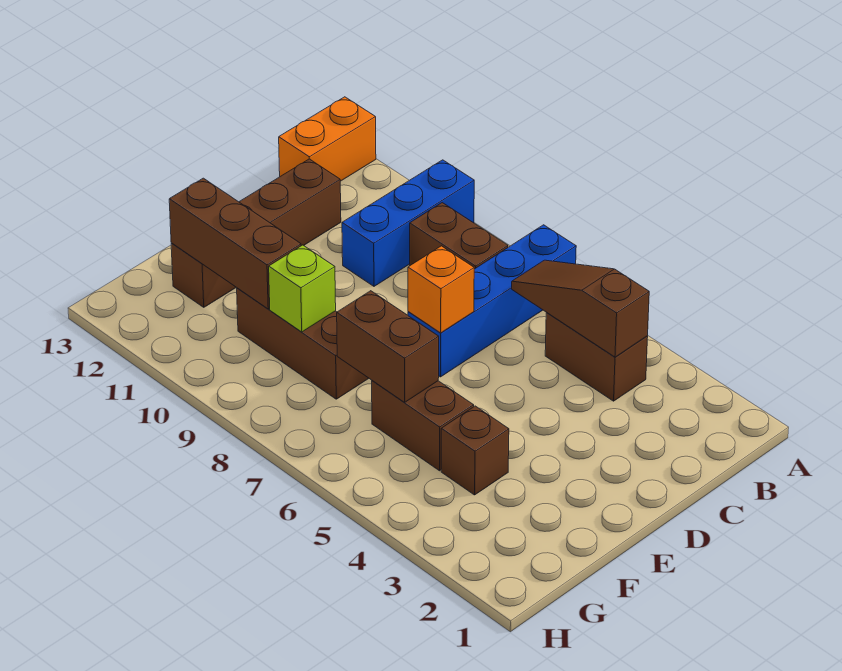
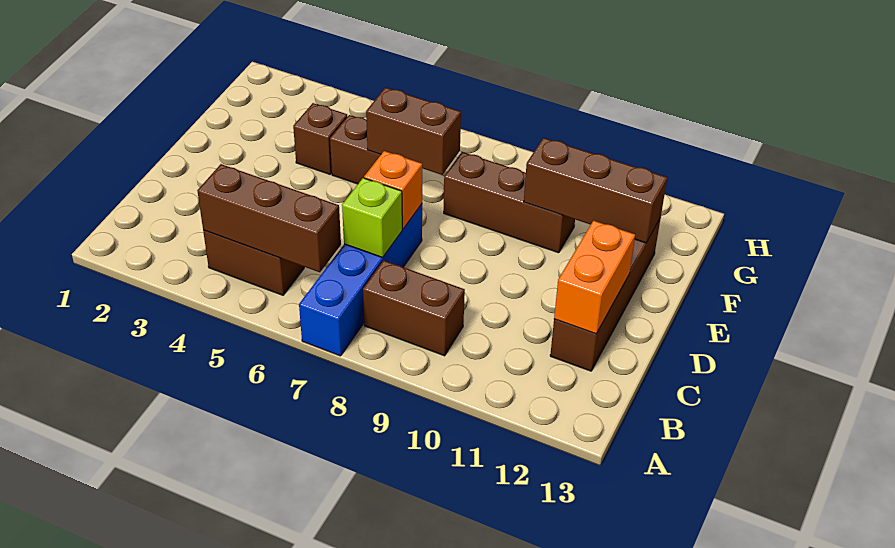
blue 1x3 brick [342,160,474,286] -> none
orange 1x2 brick [279,97,376,181] -> orange 1x2 brick moved to [554,221,635,334]
brown 1x3 slope [512,260,649,357] -> brown 1x3 brick [197,164,341,272]
lime 1x1 brick [269,245,336,332] -> lime 1x1 brick moved to [342,178,402,258]

